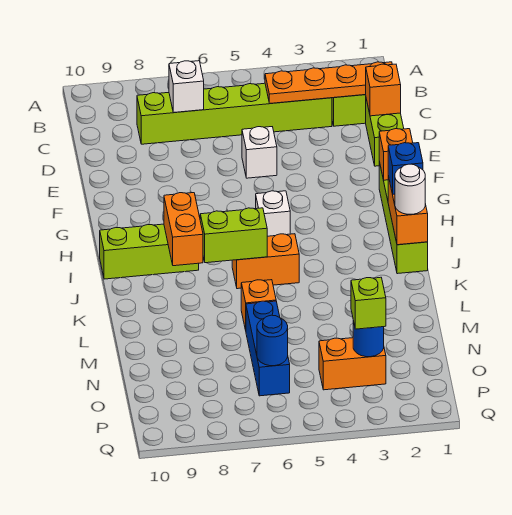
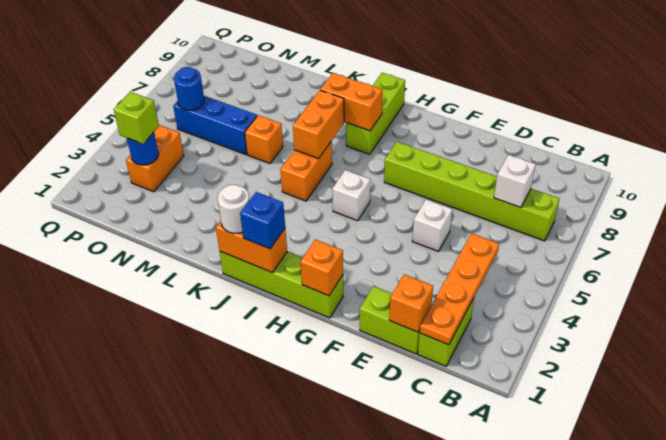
lime 1x6 brick [137,83,332,144] -> lime 1x6 brick turned to [384,142,559,241]
lime 1x2 brick [200,208,267,263] -> orange 1x2 brick [293,90,344,159]

